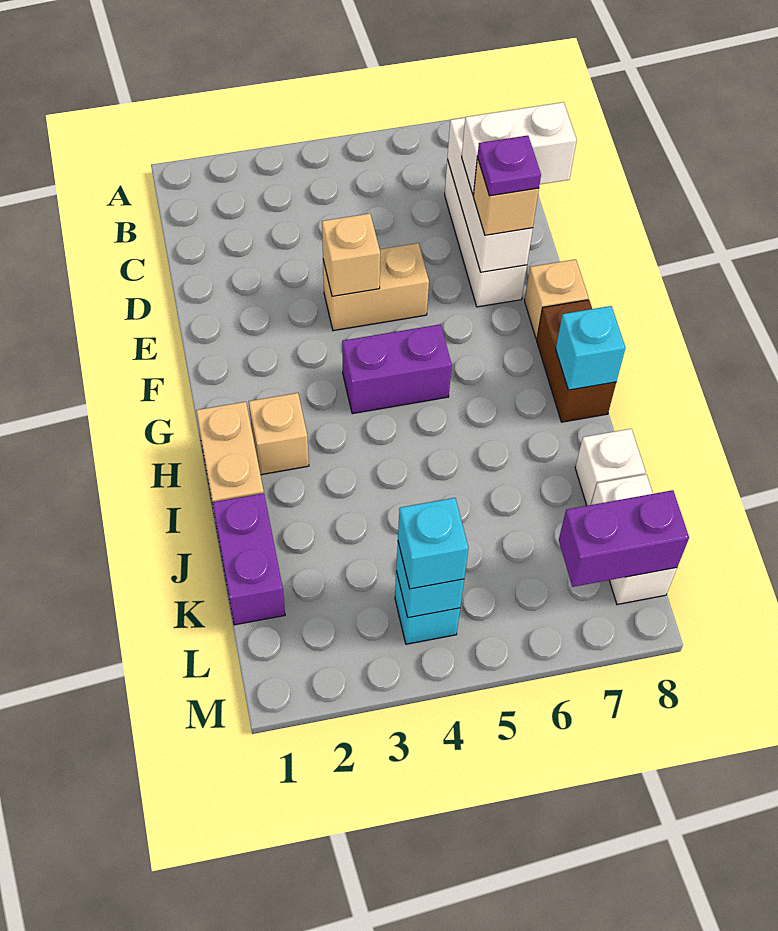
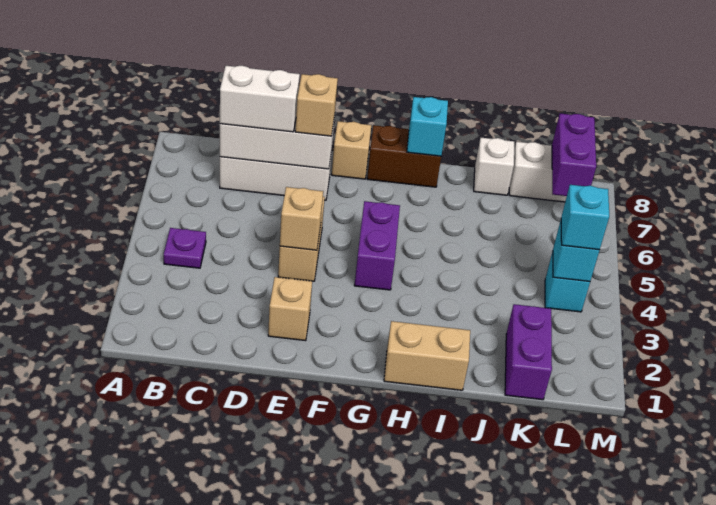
white 1x2 brick [462,102,577,195] -> white 1x2 brick turned to [220,66,300,132]
purple 1x1 plate [477,136,541,196] -> purple 1x1 plate moved to [164,228,206,268]
tan 1x1 brick [249,393,309,475] -> tan 1x1 brick moved to [268,277,312,341]
purple 1x2 brick [213,493,285,625] -> purple 1x2 brick turned to [505,304,552,400]

